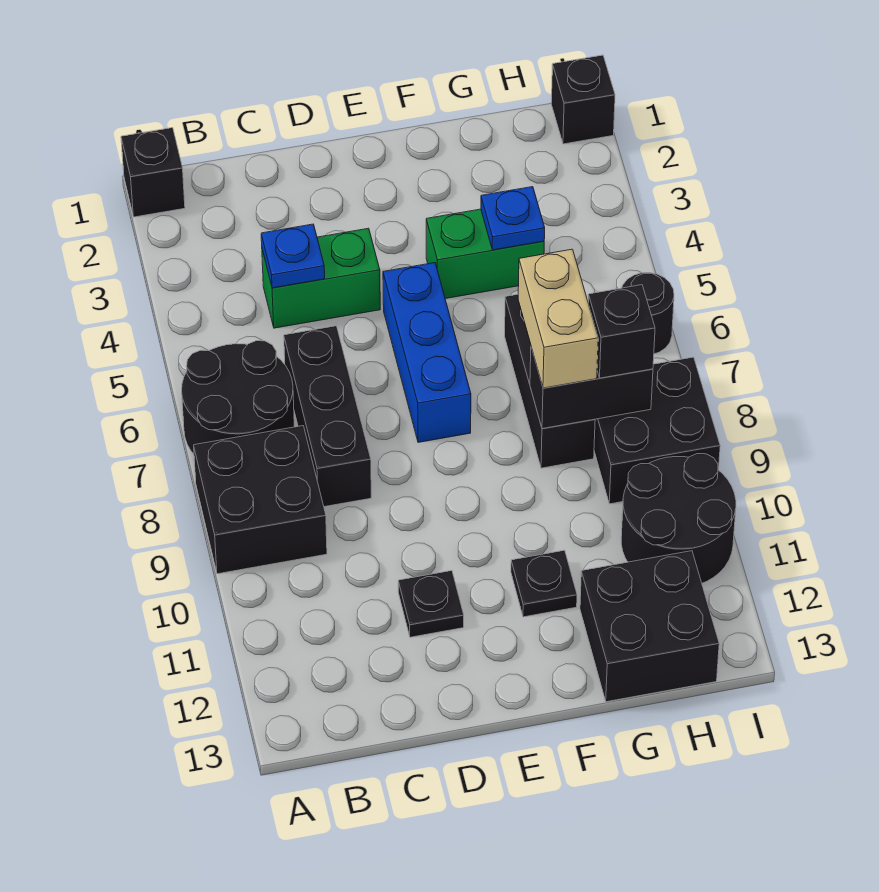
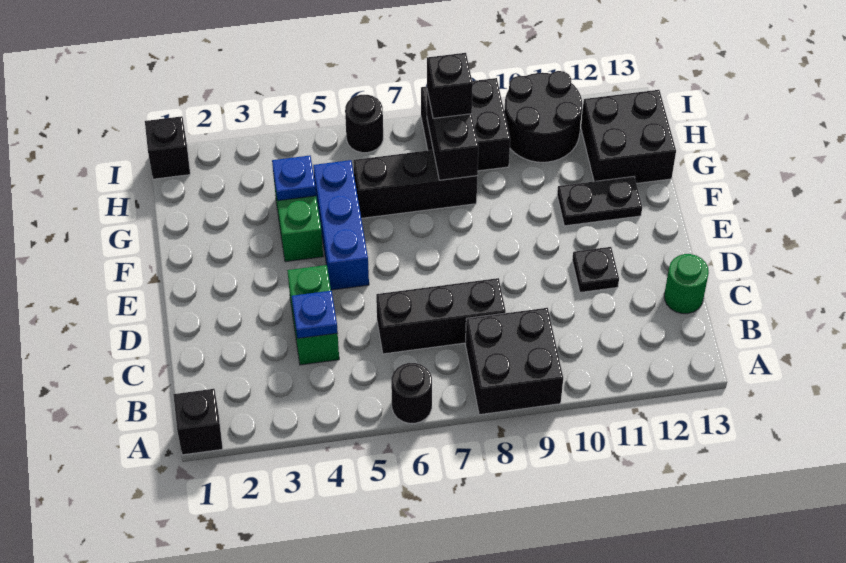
black 2x2 round brick [182,341,294,454] -> black 1x1 round brick [391,363,432,423]
none -> green 1x1 round brick [664,254,709,314]
blue 1x3 brick [383,263,471,442] -> blue 1x3 brick turned to [313,160,369,290]
black 1x1 plate [511,550,577,617] -> black 1x2 plate [557,177,642,226]
tan 1x2 brick [518,249,598,388] -> none

